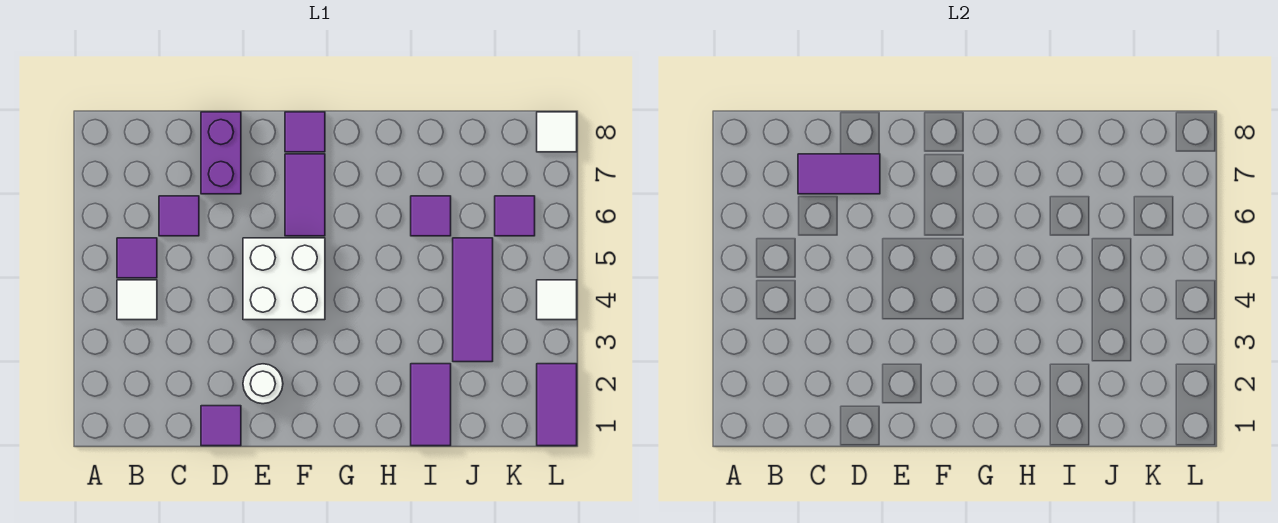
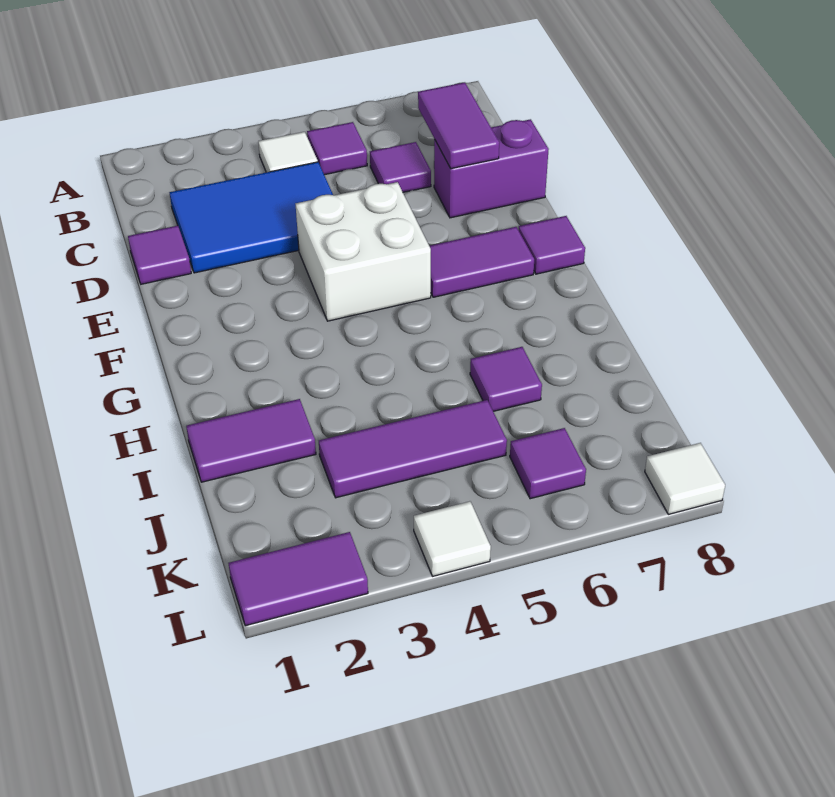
none -> blue 2x3 tile [169,162,333,273]
white 1x1 round brick [243,364,283,404] -> none

